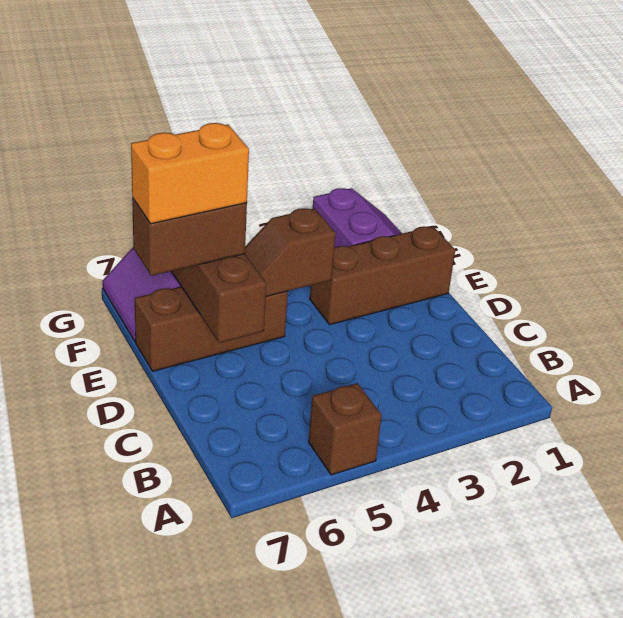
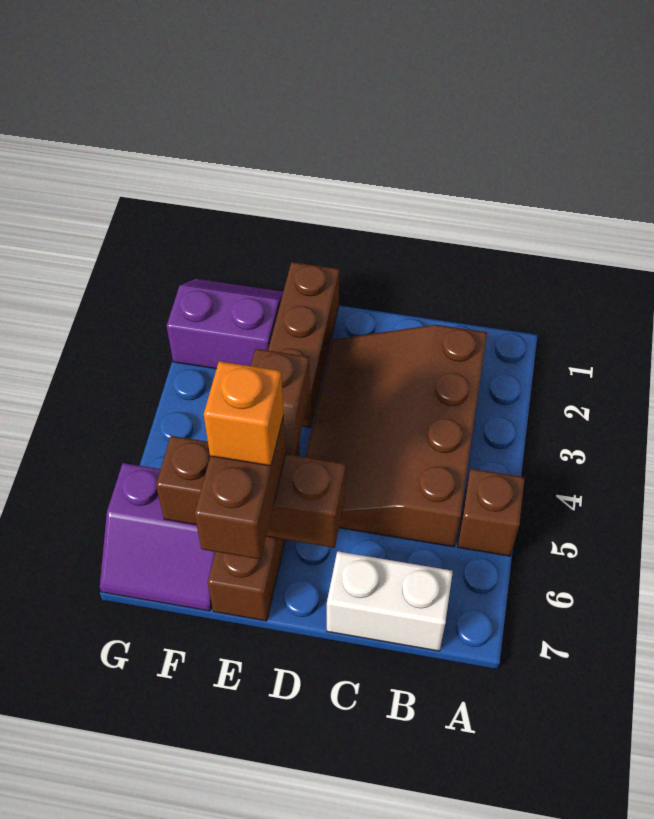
none -> brown 3x4 slope [306,325,487,547]
none -> white 1x2 brick [327,551,453,651]
orange 1x2 brick [131,123,249,224] -> orange 1x1 brick [204,361,284,466]

